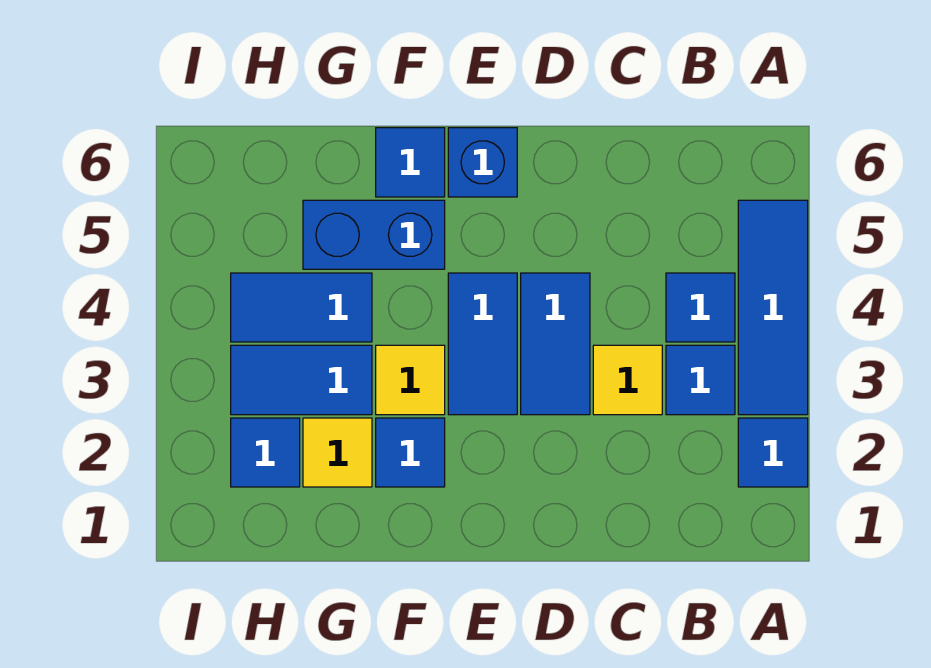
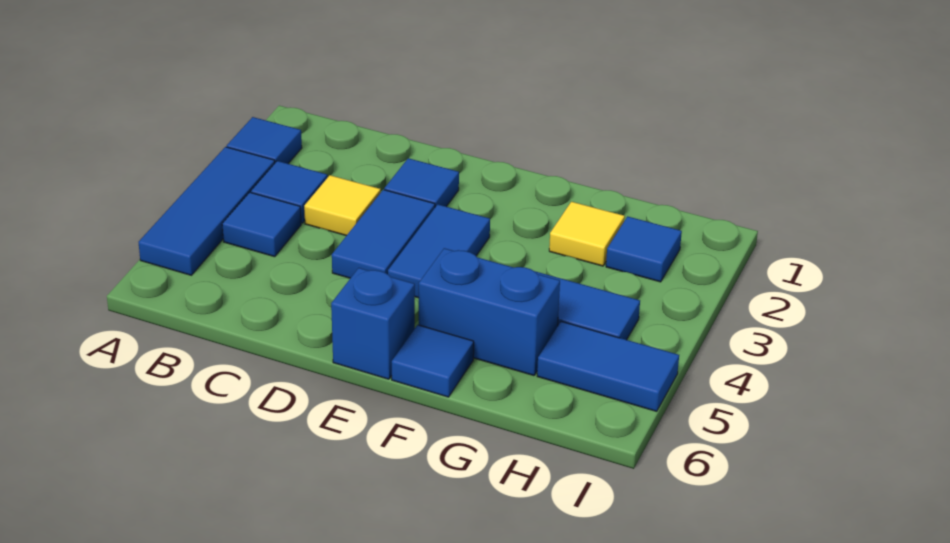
blue 1x1 tile [376,418,445,487] -> blue 1x1 tile moved to [384,158,459,207]
yellow 1x1 tile [376,345,445,415] -> none
blue 1x2 tile [231,345,372,415] -> blue 1x2 tile moved to [537,321,679,411]

